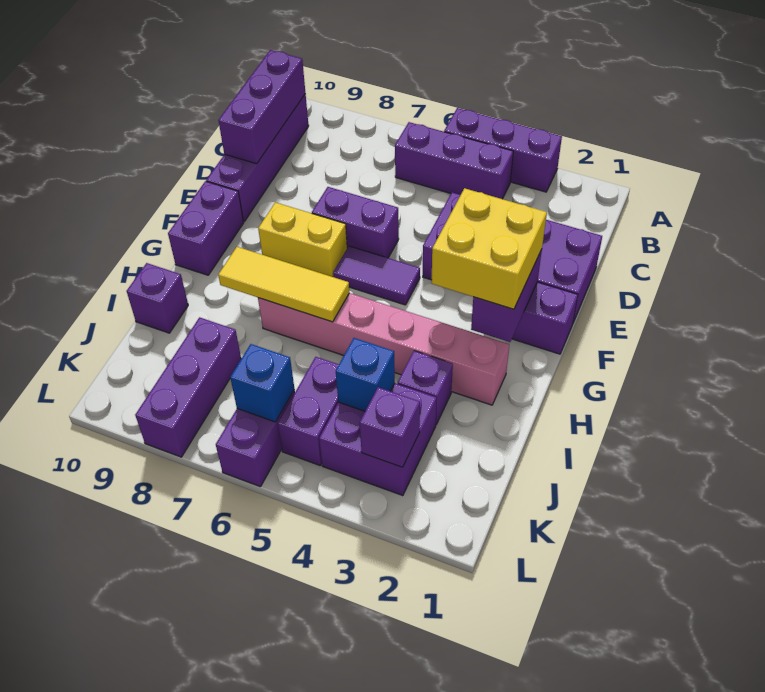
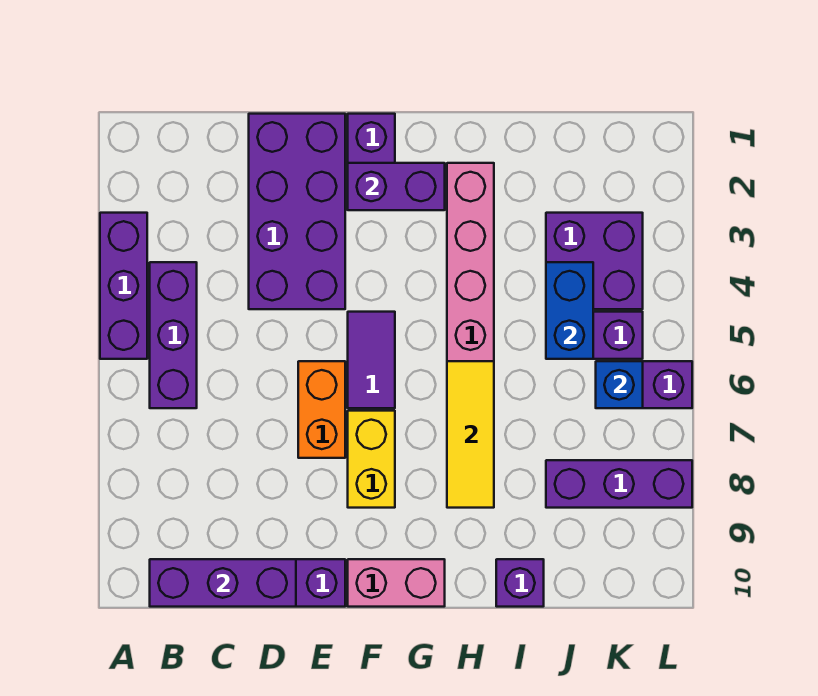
purple 1x2 brick [312,187,399,258] -> orange 1x2 brick [298,361,345,458]
yellow 2x2 brick [431,188,547,309] -> none
purple 1x2 brick [168,181,244,275] -> pink 1x2 brick [348,559,445,607]
purple 1x1 brick [398,351,453,424] -> none
blue 1x1 brick [336,338,395,411] -> blue 1x2 brick [546,262,593,359]
purple 1x1 brick [360,387,420,467] -> none

